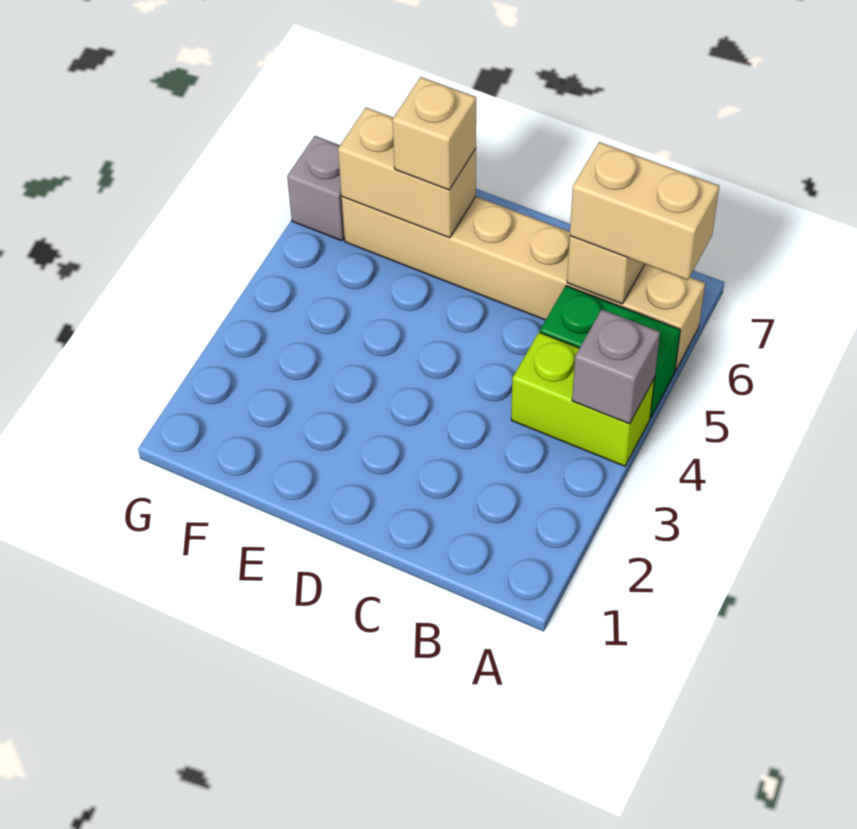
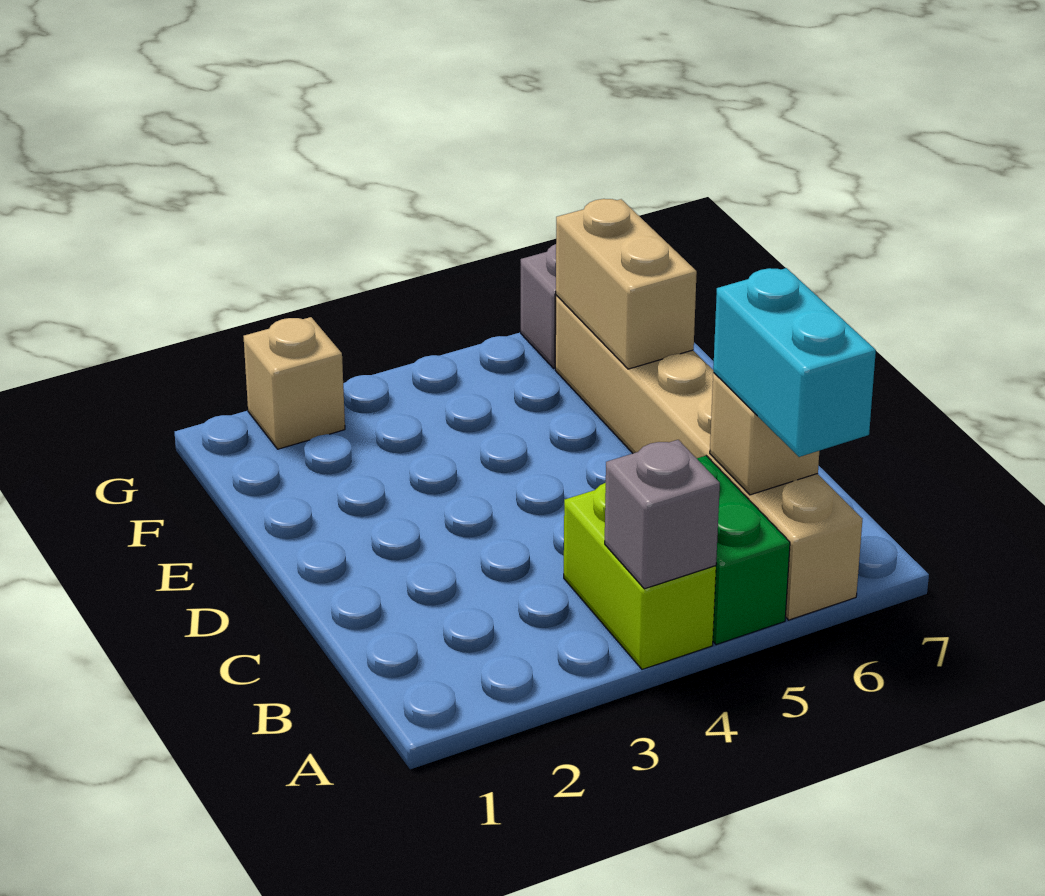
tan 1x2 brick [570,142,719,280] -> cyan 1x2 brick [713,268,876,457]
tan 1x1 brick [392,77,476,190] -> tan 1x1 brick moved to [243,317,345,449]

